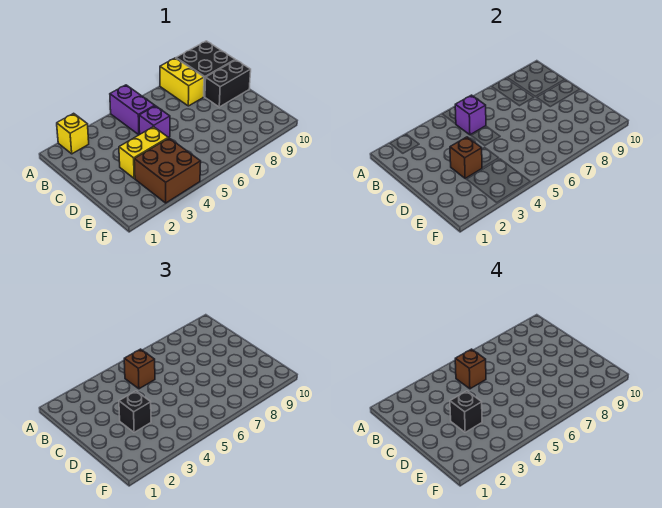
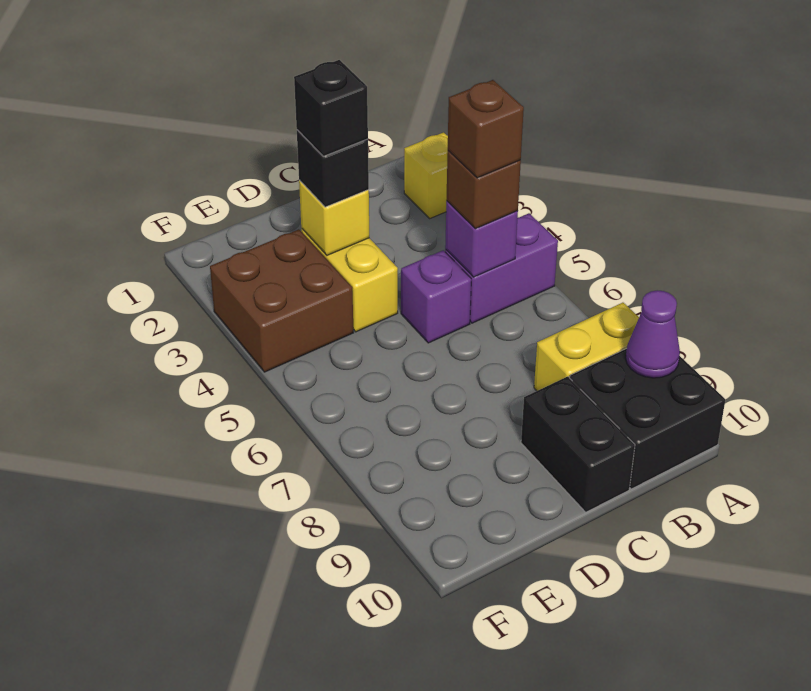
none -> purple 1x1 cone [626,290,680,378]
brown 1x1 brick [450,137,482,178] -> yellow 1x1 brick [299,180,369,255]

